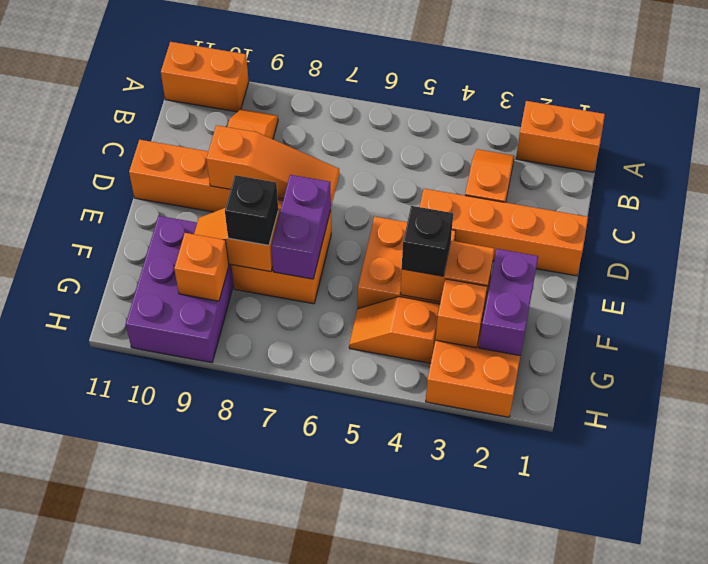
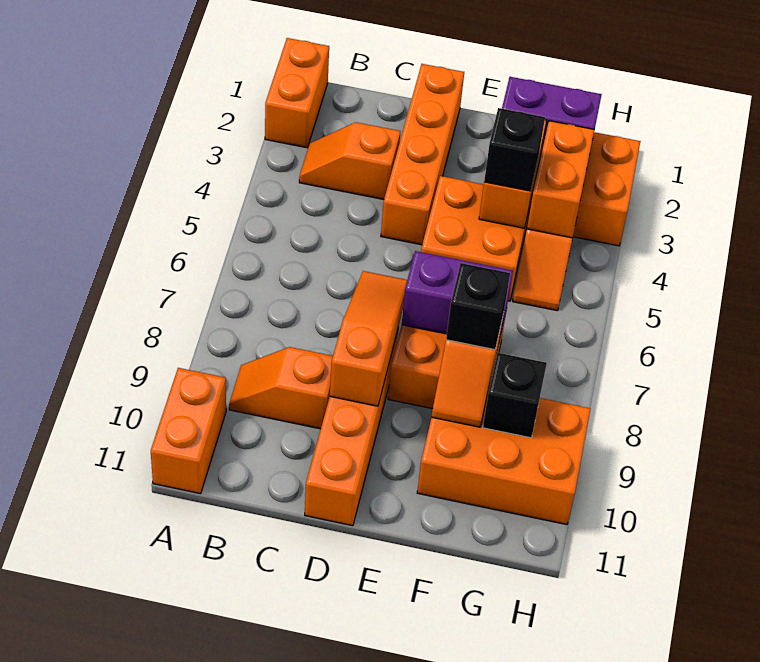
purple 2x3 brick [126,216,234,363] -> orange 2x3 brick [417,390,591,525]
orange 1x1 brick [436,279,487,348] -> orange 1x2 brick [527,121,594,238]
orange 1x1 brick [174,233,229,301] -> black 1x1 brick [483,353,547,438]

